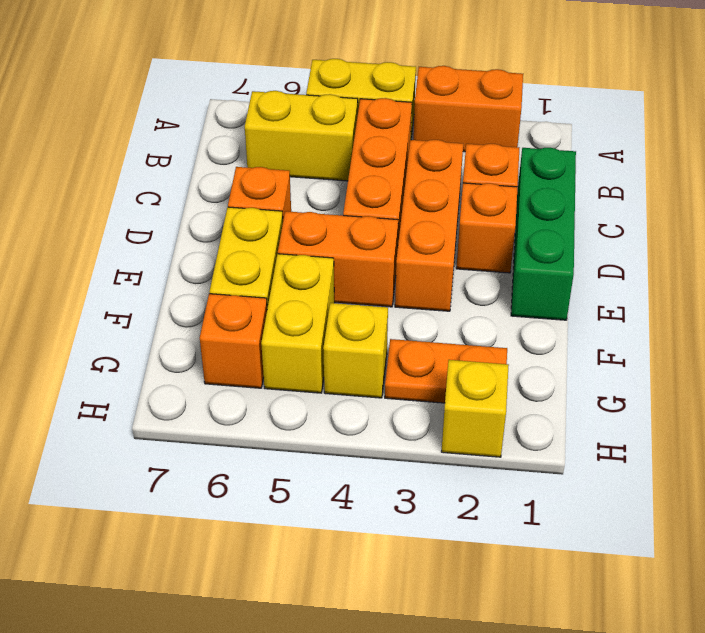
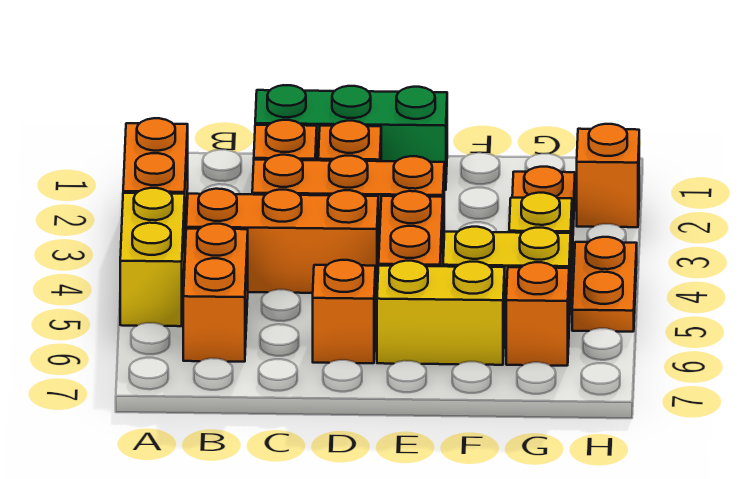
yellow 1x2 brick [245,91,358,181] -> orange 1x2 brick [183,224,248,362]
yellow 1x1 brick [441,360,509,457] -> orange 1x1 brick [577,124,639,227]
none -> orange 1x2 plate [572,237,637,332]

